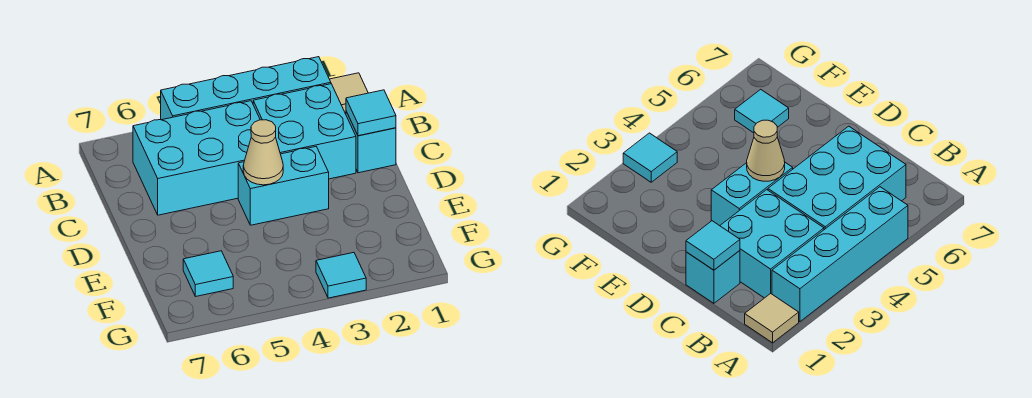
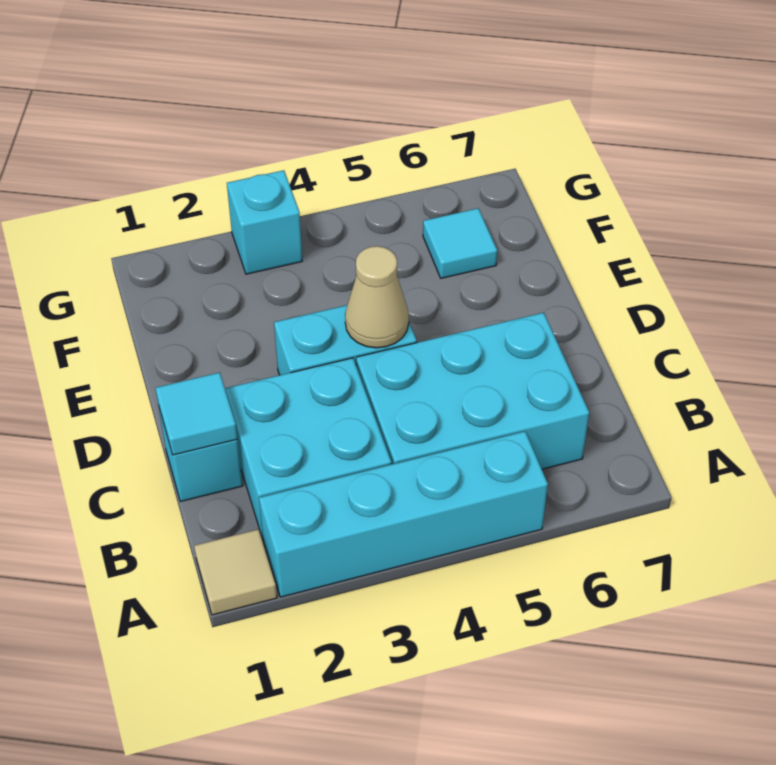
cyan 1x1 tile [316,253,366,298] -> cyan 1x1 brick [227,170,302,274]

